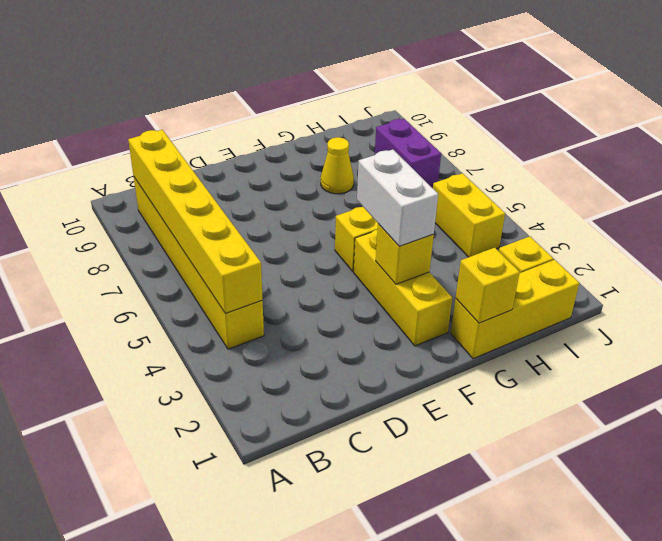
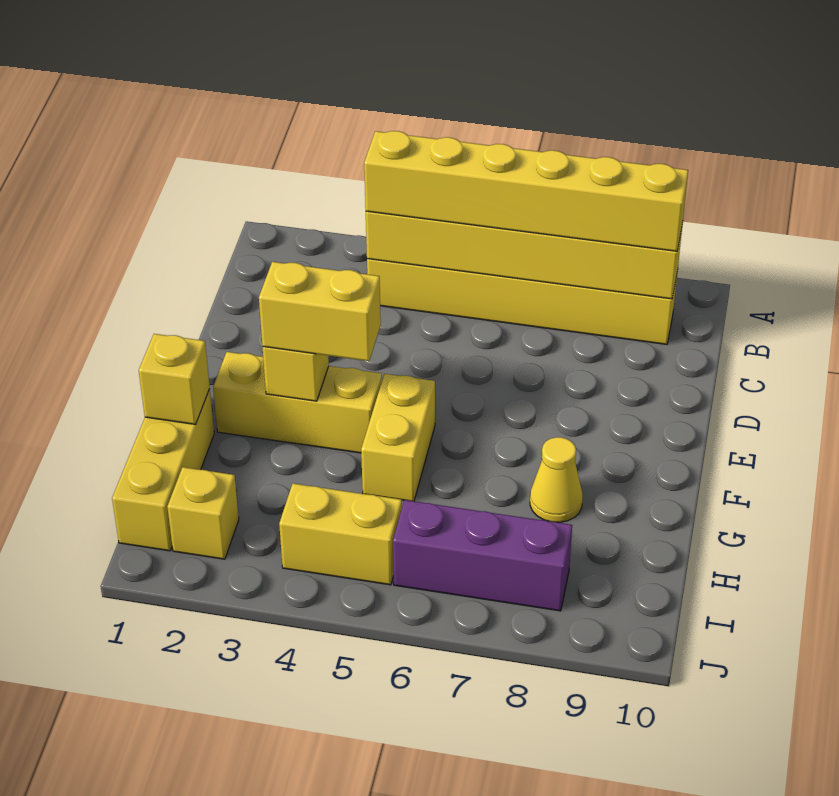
none -> yellow 1x6 brick [364,131,688,251]
white 1x2 brick [357,150,438,246] -> yellow 1x2 brick [259,262,381,361]
purple 1x2 brick [375,119,441,188] -> purple 1x3 brick [393,500,572,611]

